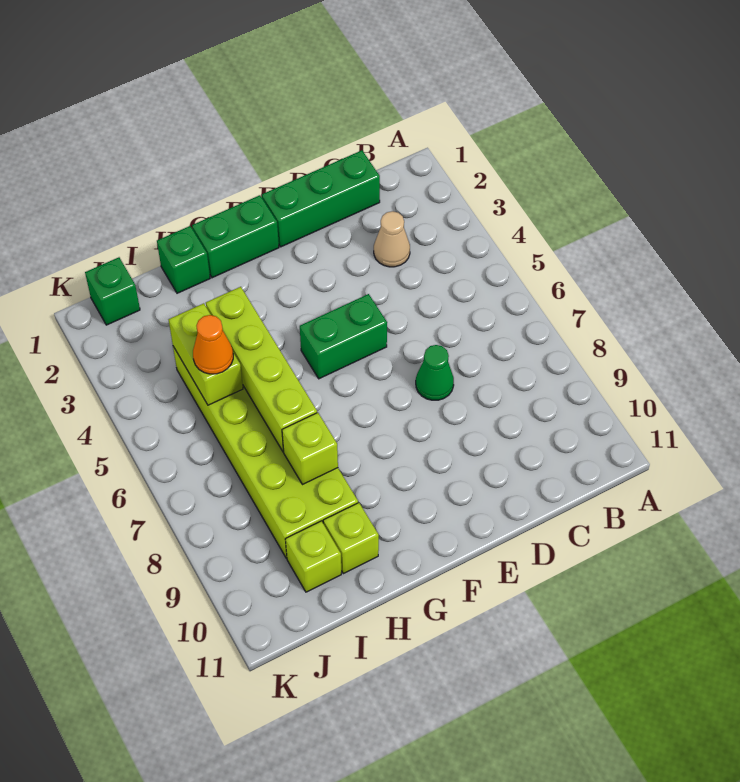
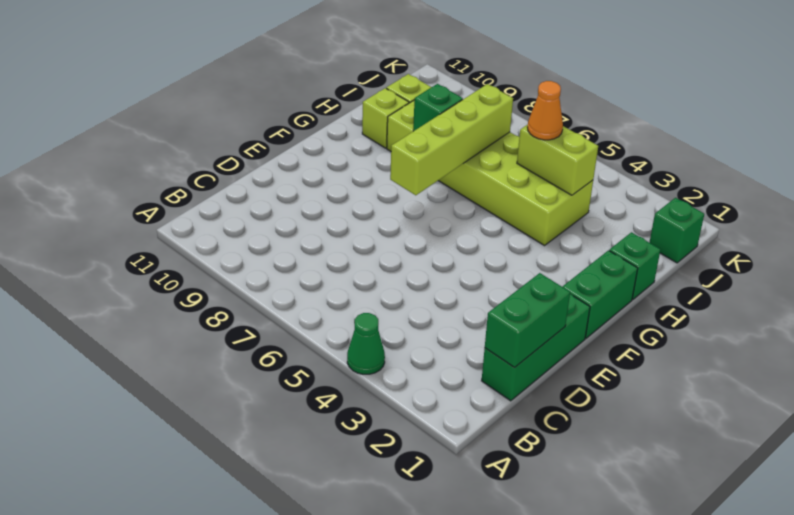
tan 1x1 cone [374,211,410,267] -> none
green 1x1 cone [416,345,454,400] -> green 1x1 cone moved to [347,313,385,374]
green 1x2 brick [300,294,387,379] -> green 1x2 brick moved to [485,273,570,368]
lime 1x4 brick [206,287,317,452] -> lime 1x4 brick turned to [390,84,513,195]
lime 1x1 brick [282,413,338,485] -> green 1x1 brick [413,84,463,131]

